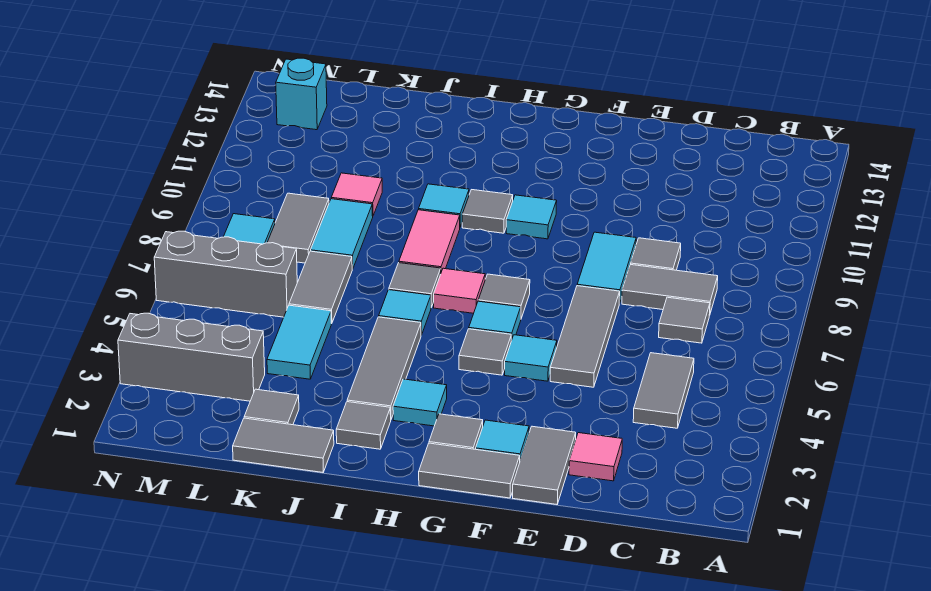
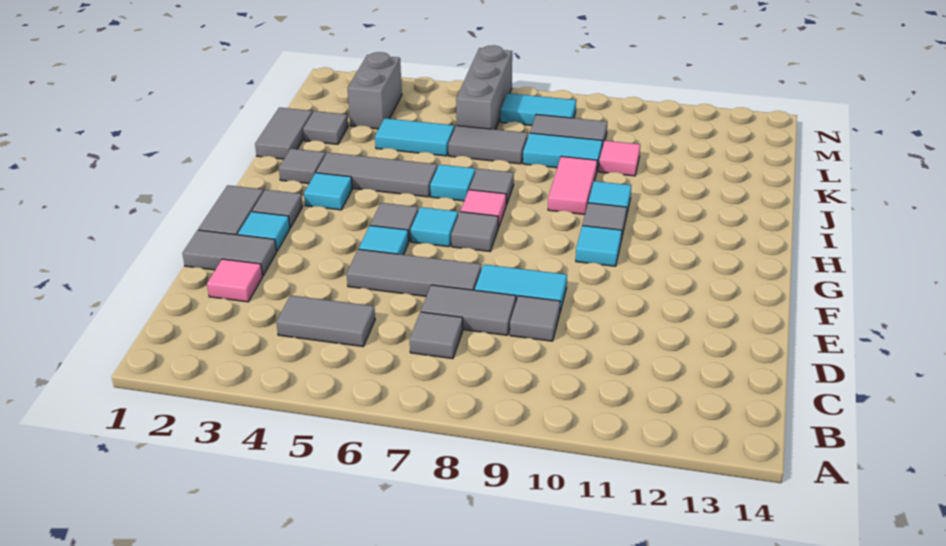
grey 1x2 tile [622,264,718,315] -> grey 1x2 tile turned to [421,285,516,335]
pink 1x2 tile [399,210,460,272] -> pink 1x2 tile turned to [548,156,597,214]
grey 1x3 brick [118,313,265,401] -> grey 1x2 brick [348,52,402,129]
cyan 1x1 brick [276,58,327,130] -> none

